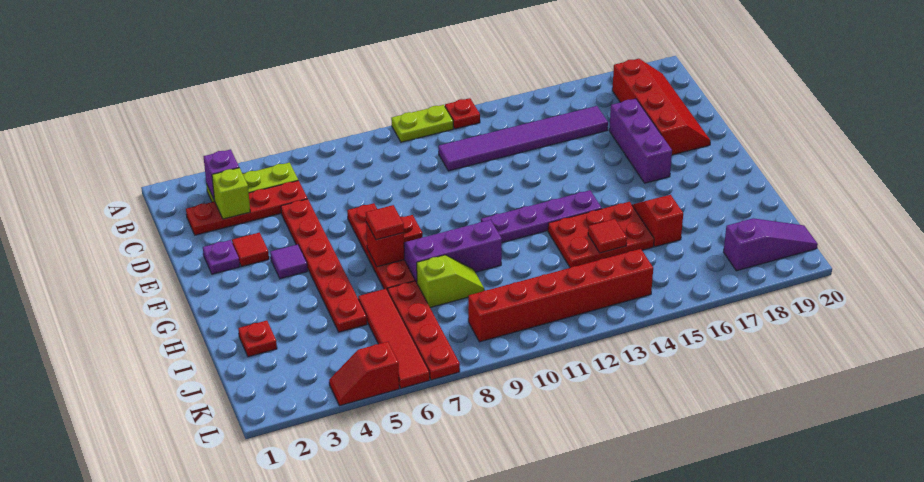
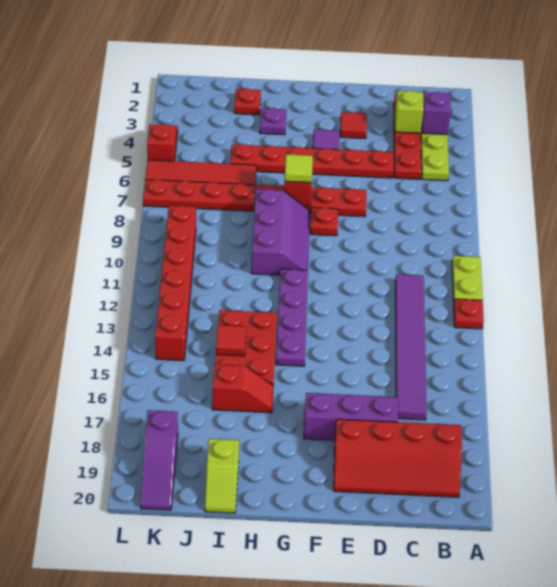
purple 1x1 plate [203,240,240,274] -> purple 1x1 plate moved to [260,108,286,135]
red 1x1 tile [366,205,404,240] -> lime 1x1 tile [285,154,313,183]
lime 1x2 slope [417,255,484,308] -> lime 1x2 slope moved to [205,439,239,513]

